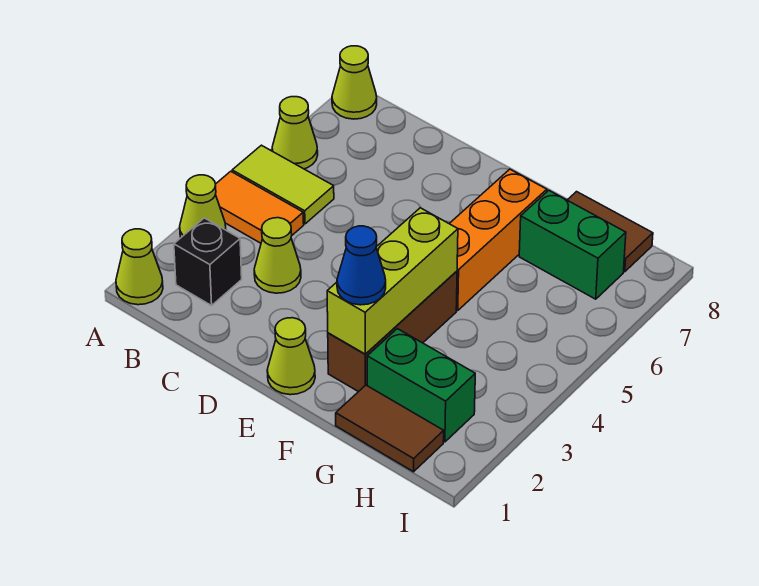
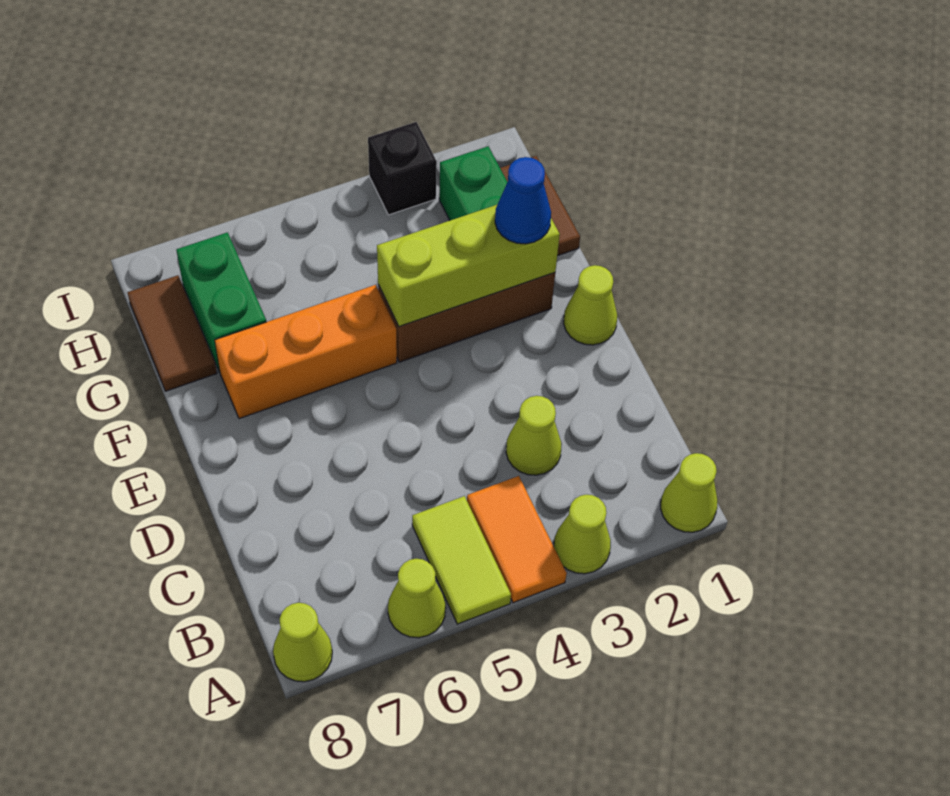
black 1x1 brick [174,218,242,306] -> black 1x1 brick moved to [368,122,437,215]

